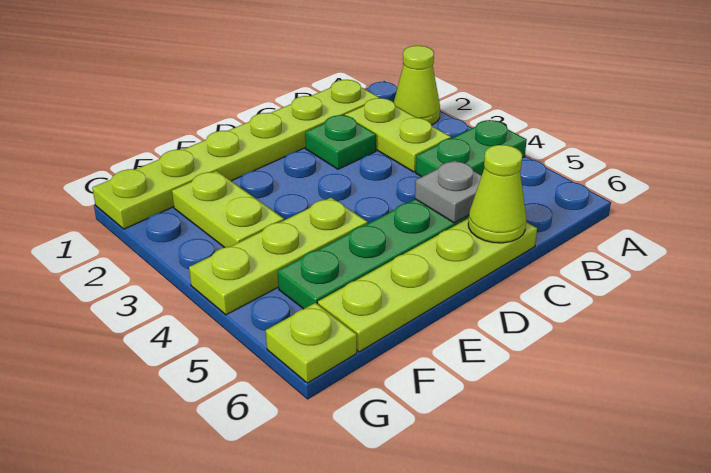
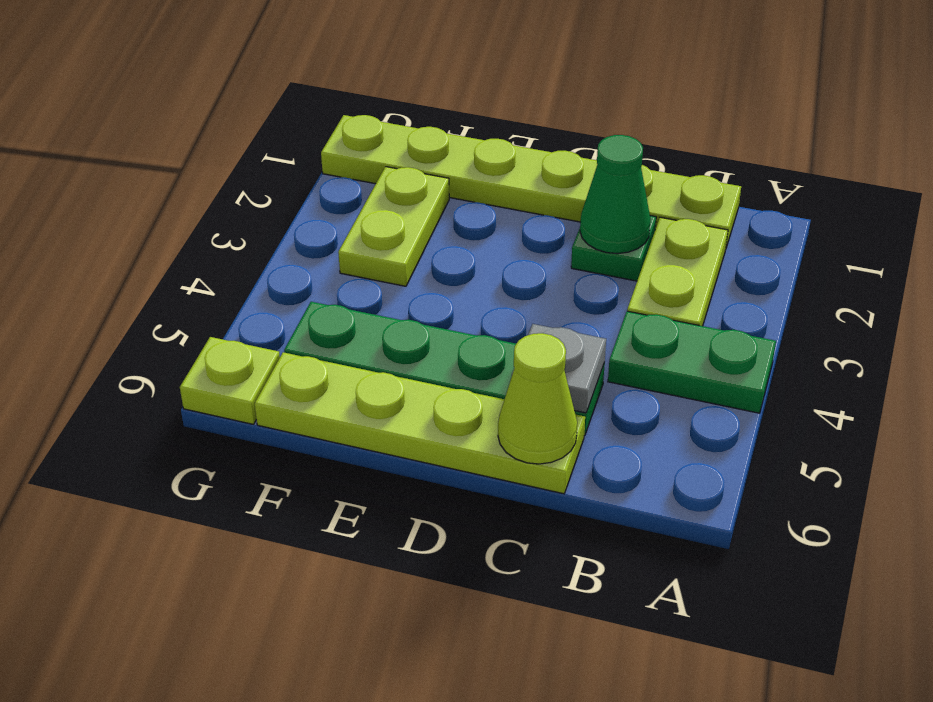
lime 1x1 cone [394,46,440,125] -> none
none -> green 1x1 cone [580,135,650,254]
lime 1x3 plate [189,198,368,315] -> none

